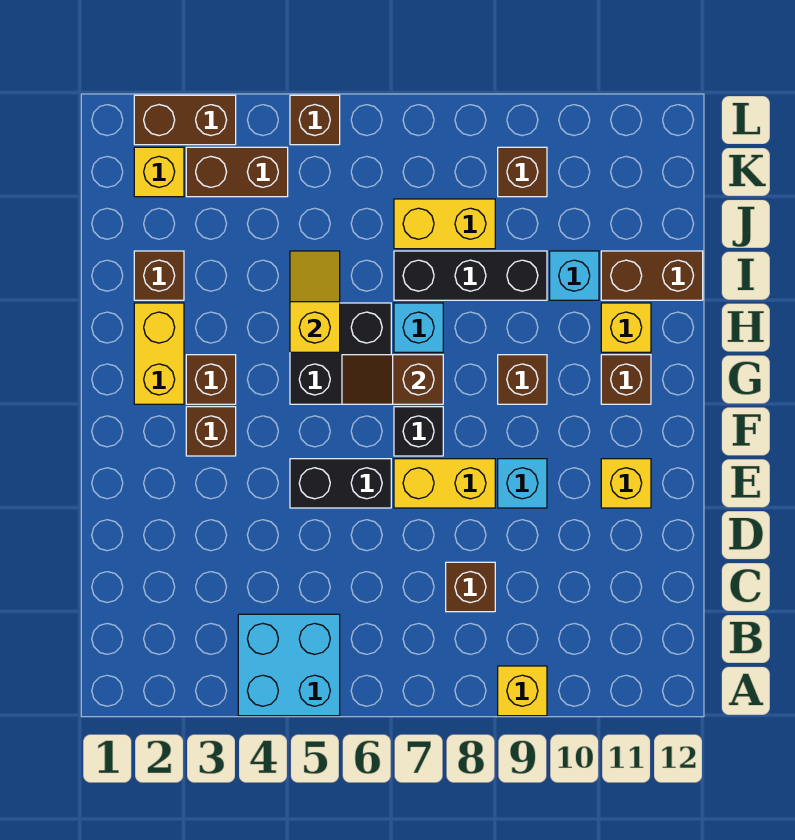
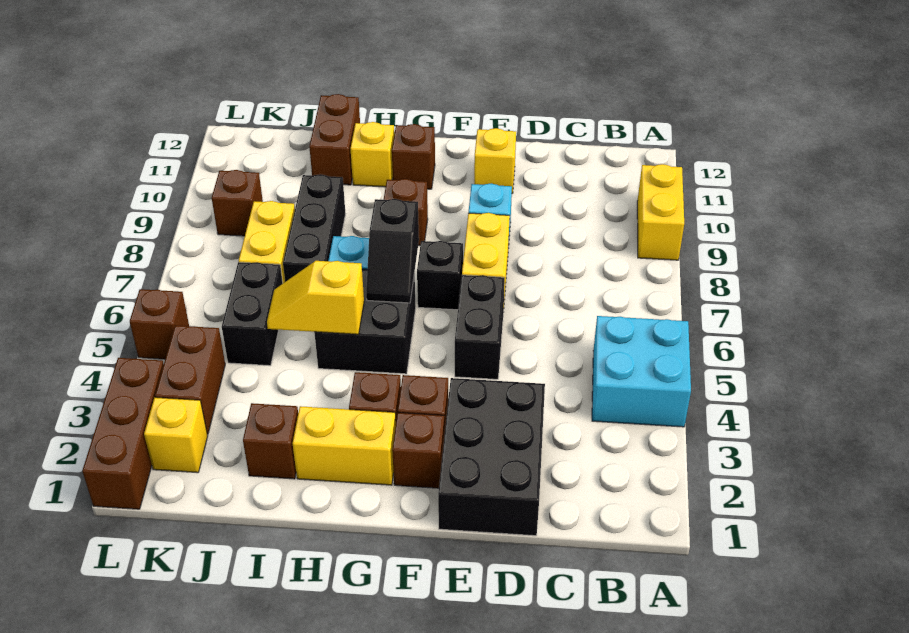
yellow 1x1 brick [498,666,547,716] -> yellow 1x2 brick [637,164,684,260]
brown 1x1 brick [446,562,495,612] -> brown 1x1 brick moved to [392,413,444,488]
none -> black 2x3 brick [438,378,545,536]
brown 1x2 slope [342,355,443,404] -> black 1x2 slope [366,199,419,303]
cyan 1x1 brick [550,251,599,300] -> none
none -> black 1x2 brick [222,262,283,366]
brown 1x2 brick [134,95,236,145] -> brown 1x3 brick [82,358,164,509]

